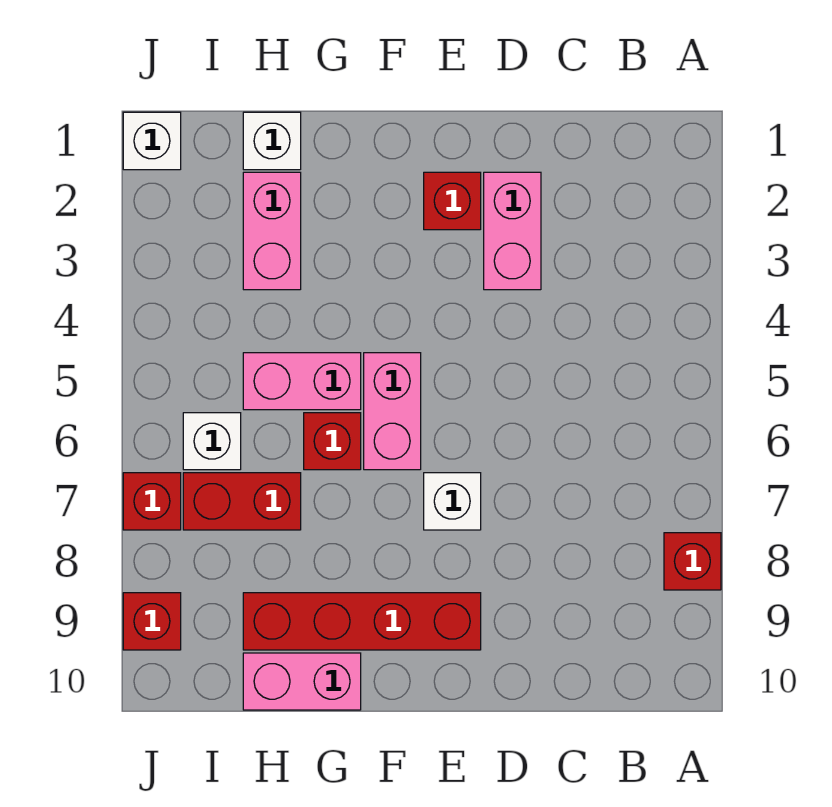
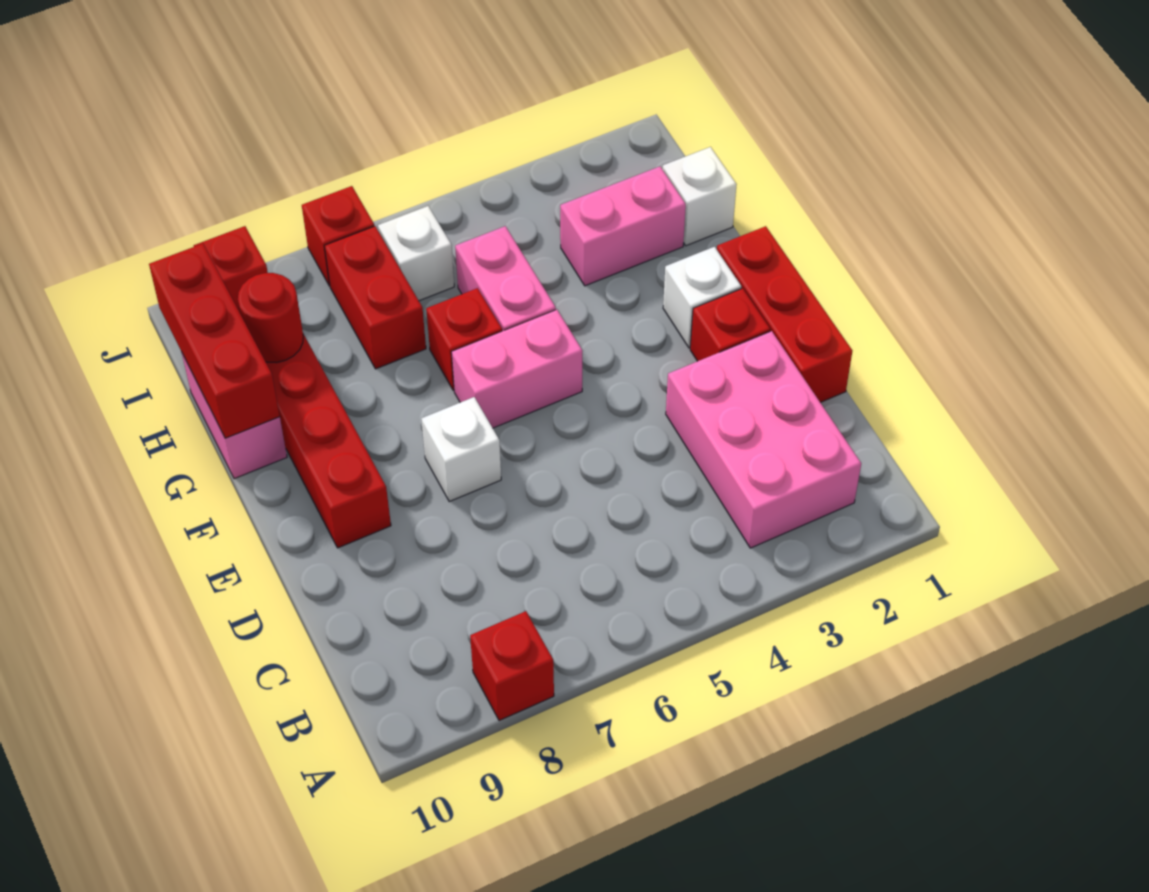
none -> red 1x3 brick [717,226,852,402]
pink 1x2 brick [484,172,541,290] -> pink 2x3 brick [666,331,861,548]
none -> red 1x3 brick [149,244,280,438]
none -> red 1x1 round brick [238,273,303,363]
white 1x1 brick [123,112,181,170] -> white 1x1 brick moved to [663,247,741,348]

